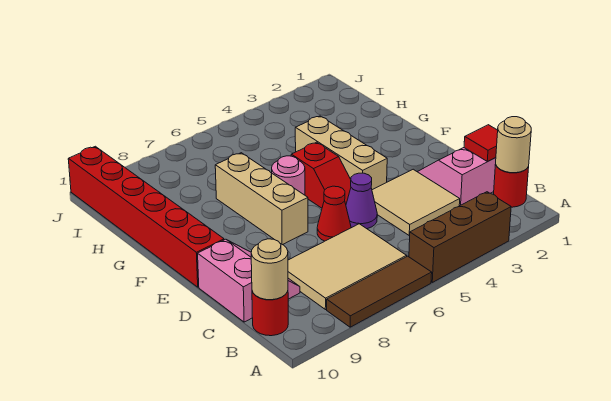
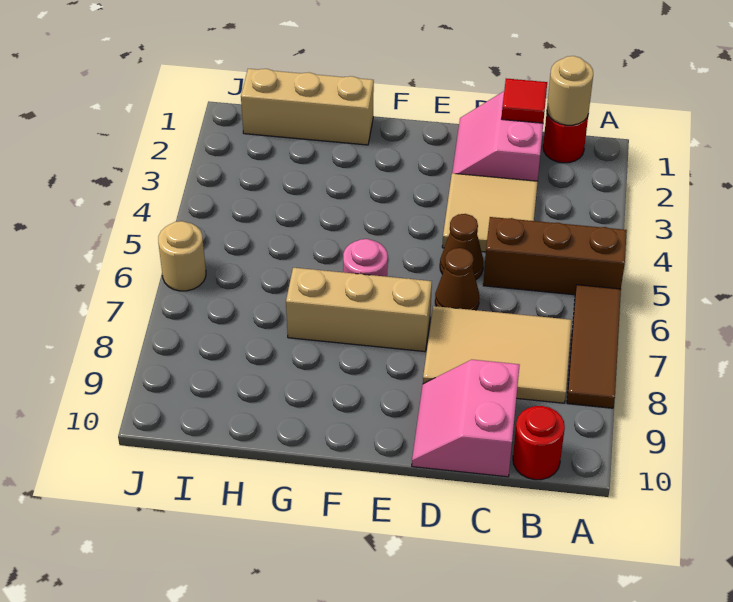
brown 1x3 brick [409,192,511,282] -> brown 1x3 brick turned to [483,217,627,295]
tan 2x3 tile [288,224,407,310] -> tan 2x3 tile turned to [423,306,572,403]
tan 1x1 round brick [251,239,288,300] -> tan 1x1 round brick moved to [158,221,206,291]
pink 2x2 slope [198,239,300,322] -> pink 2x2 slope turned to [412,360,520,477]
purple 1x1 cone [346,173,377,229] -> brown 1x1 cone [440,214,483,279]
red 1x1 cone [317,186,351,241] -> brown 1x1 cone [435,248,479,310]
tan 1x3 brick [295,116,387,190] -> tan 1x3 brick moved to [241,69,374,145]
red 1x2 slope [291,142,351,208] -> none
red 1x6 brick [68,146,224,287] -> none

